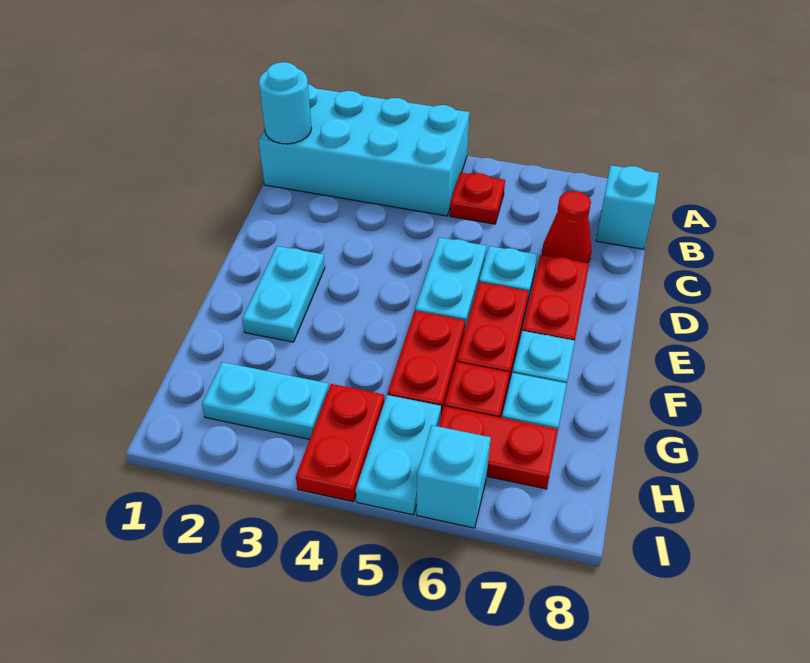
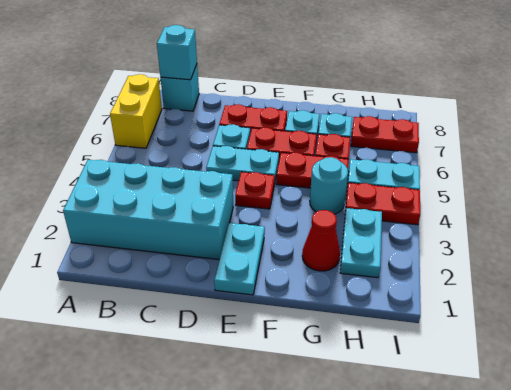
cyan 2x4 brick [259,84,469,216] -> cyan 2x4 brick turned to [63,160,233,259]
none -> yellow 1x2 brick [110,74,162,148]
cyan 1x1 round brick [259,62,311,144] -> cyan 1x1 round brick moved to [310,157,348,214]
red 1x1 plate [450,172,505,224] -> red 1x1 plate moved to [235,172,275,209]
red 1x1 cone [542,191,592,263] -> red 1x1 cone moved to [302,210,340,271]
cyan 1x2 plate [242,246,325,342] -> cyan 1x2 plate turned to [214,223,265,295]
red 1x2 plate [438,406,558,489] -> red 1x2 plate turned to [351,116,419,153]
cyan 1x1 brick [417,425,491,528] -> cyan 1x1 brick moved to [157,25,197,80]

